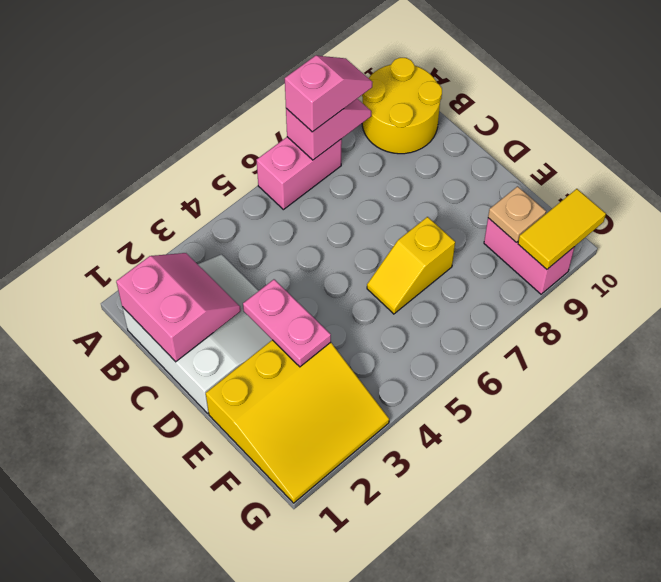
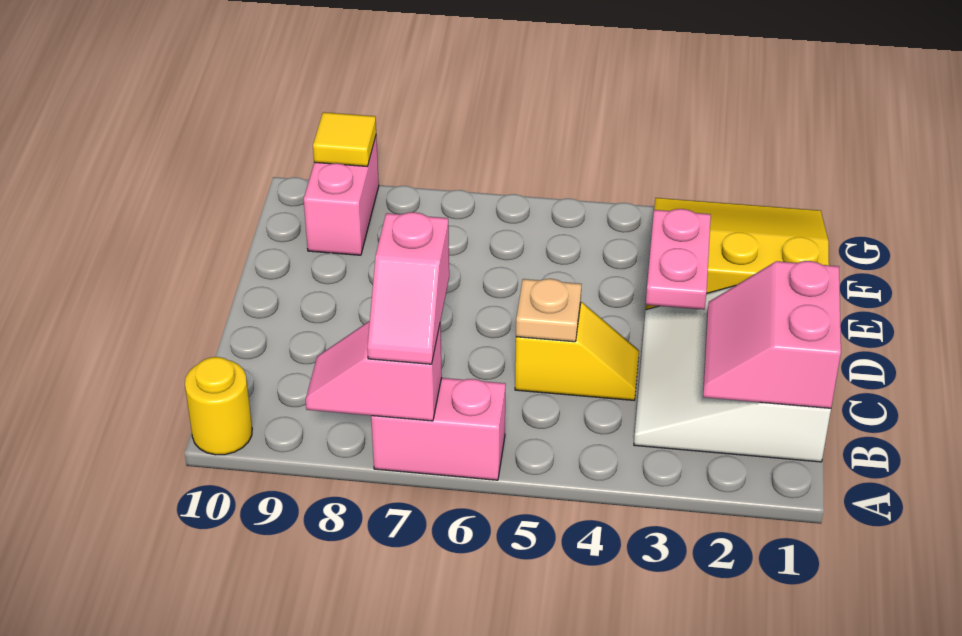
pink 1x2 slope [285,56,373,132] -> pink 1x2 slope turned to [367,212,449,364]
yellow 2x2 round brick [362,58,442,154] -> yellow 1x1 round brick [185,357,252,455]
yellow 1x2 slope [367,217,455,314] -> yellow 1x2 slope moved to [515,302,639,400]
tan 1x1 plate [488,186,546,242] -> tan 1x1 plate moved to [516,279,582,342]
yellow 1x2 tile [518,189,606,269] -> yellow 1x1 tile [313,112,376,167]

